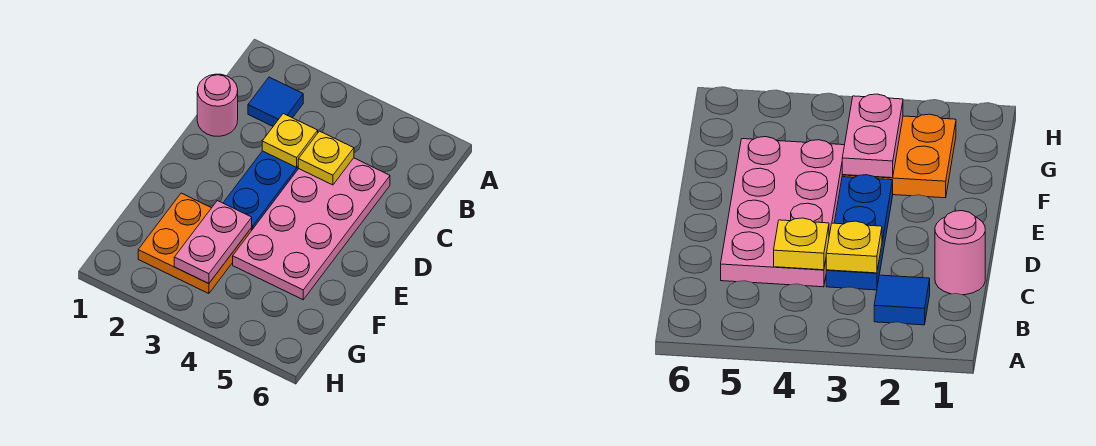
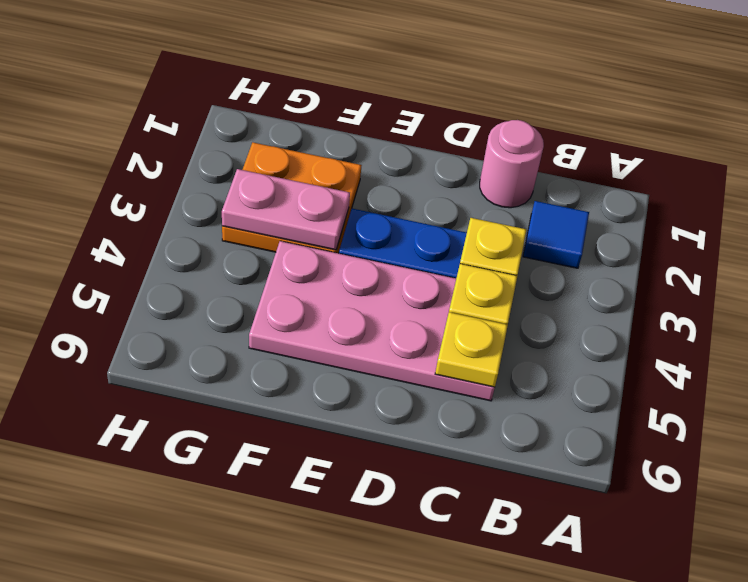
none -> yellow 1x1 plate [435,312,508,387]

